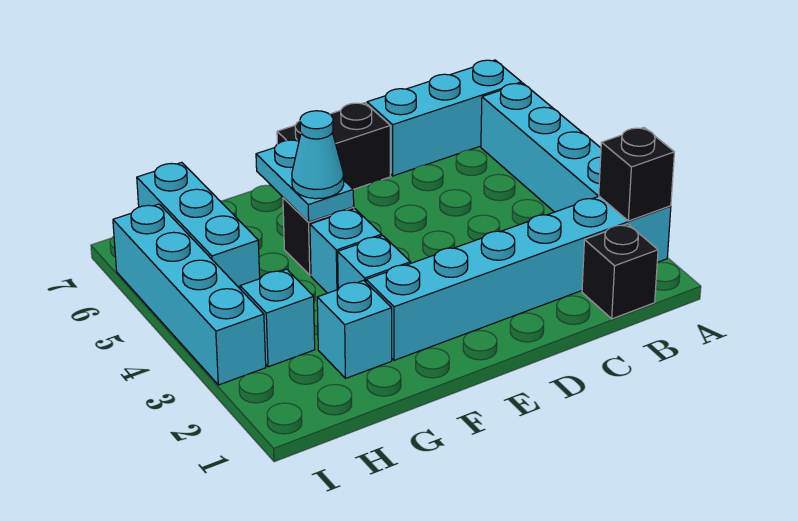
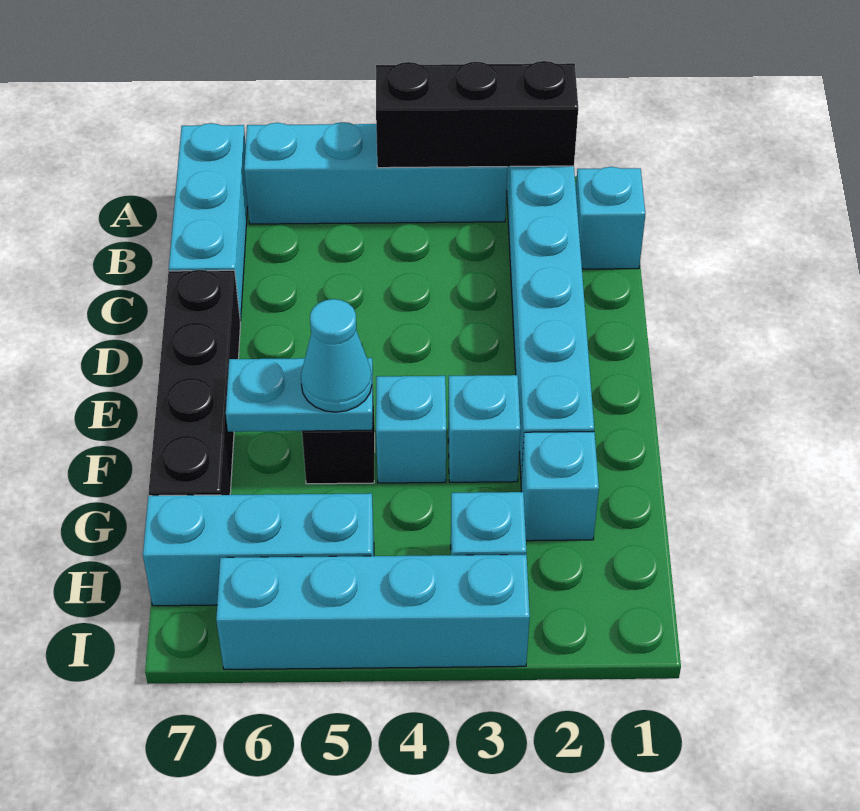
black 1x1 brick [599,128,674,221] -> black 1x3 brick [376,61,578,168]
black 1x1 brick [582,224,658,319] -> cyan 1x1 brick [576,167,645,269]
black 1x2 brick [277,103,391,189] -> black 1x4 brick [148,270,240,496]

